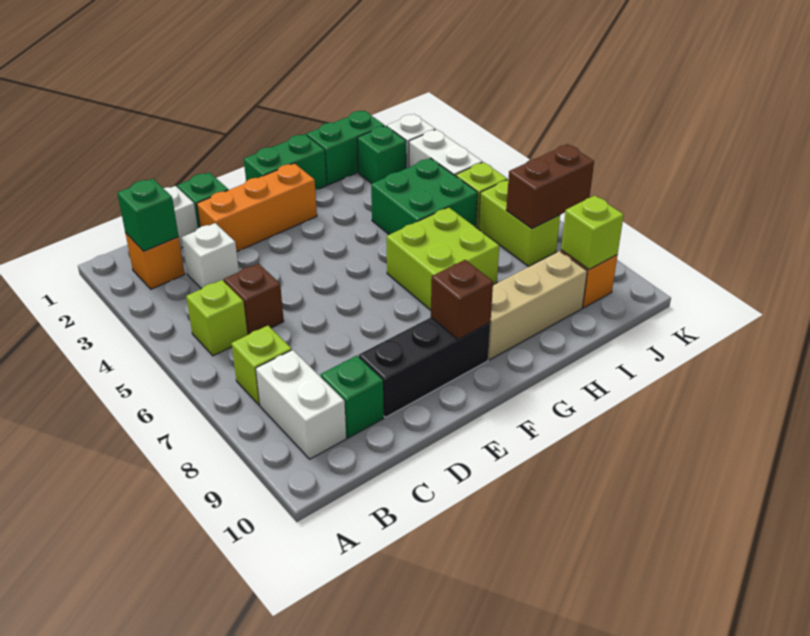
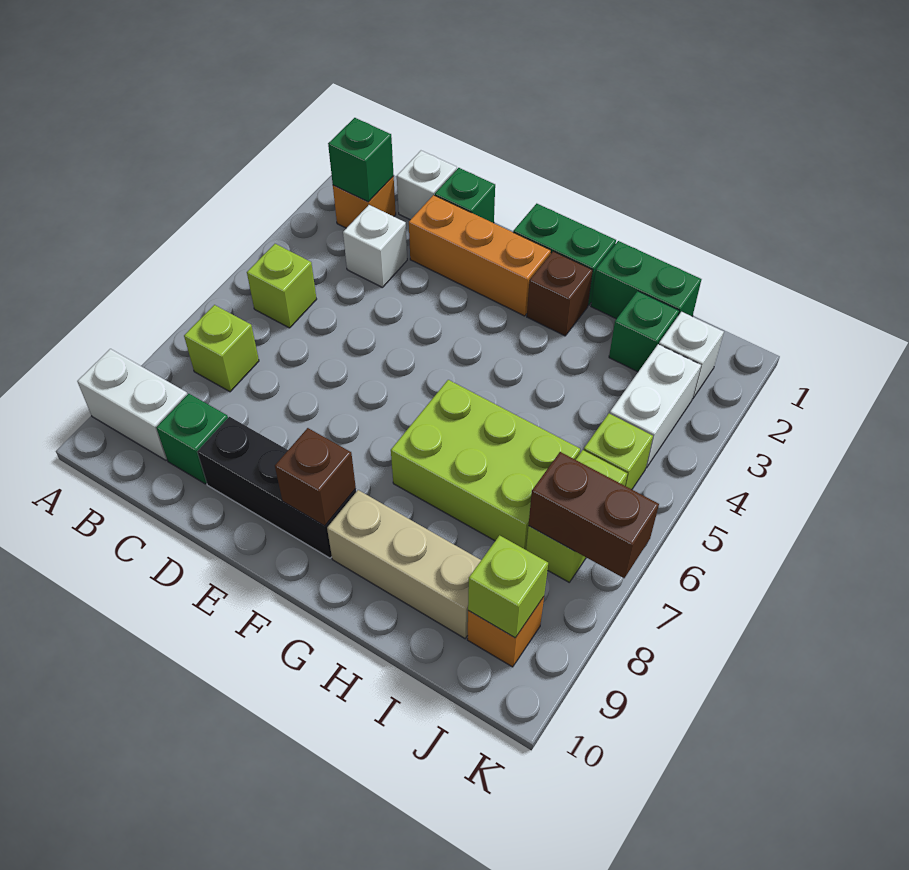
white 1x2 brick [256,350,346,459] -> white 1x2 brick turned to [77,349,187,460]
brown 1x1 brick [224,263,284,335] -> brown 1x1 brick moved to [527,251,593,336]
lime 2x2 brick [387,207,499,310] -> lime 2x3 brick [391,380,580,550]
green 2x2 brick [371,158,478,235] -> none

